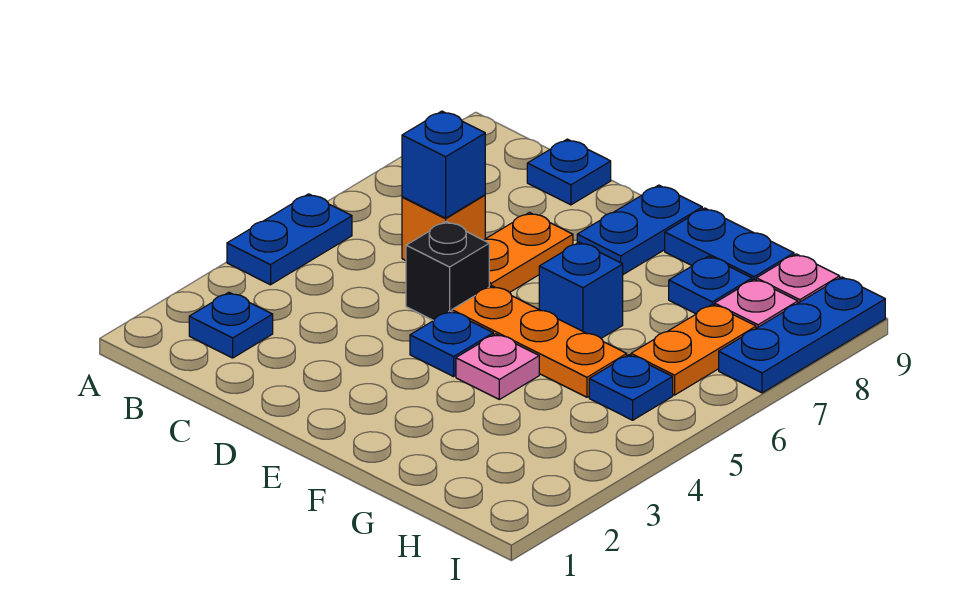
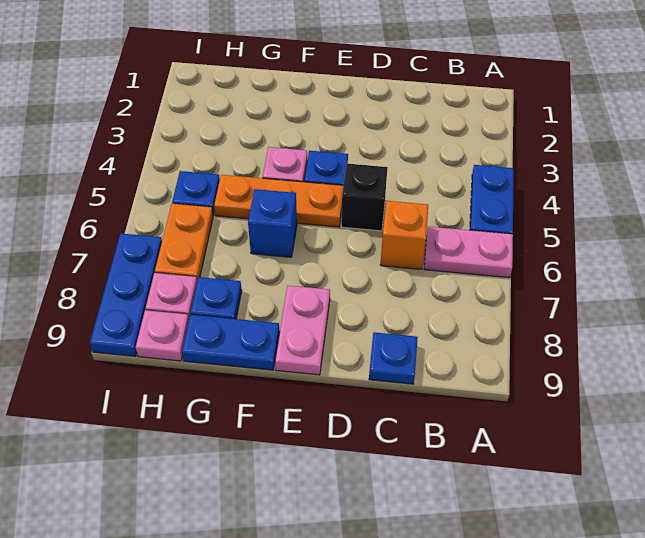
none -> pink 1x2 plate [424,227,513,278]
blue 1x1 plate [189,293,273,358] -> none
blue 1x1 brick [402,111,485,218] -> none
orange 1x2 plate [484,213,573,293] -> none
blue 1x2 plate [577,185,702,274] -> pink 1x2 plate [275,286,330,375]

